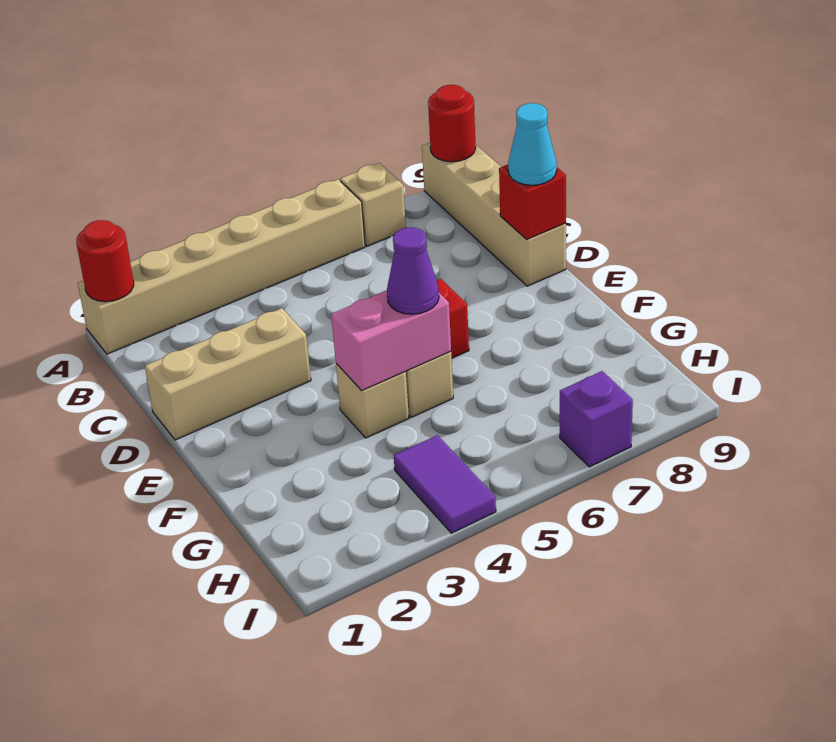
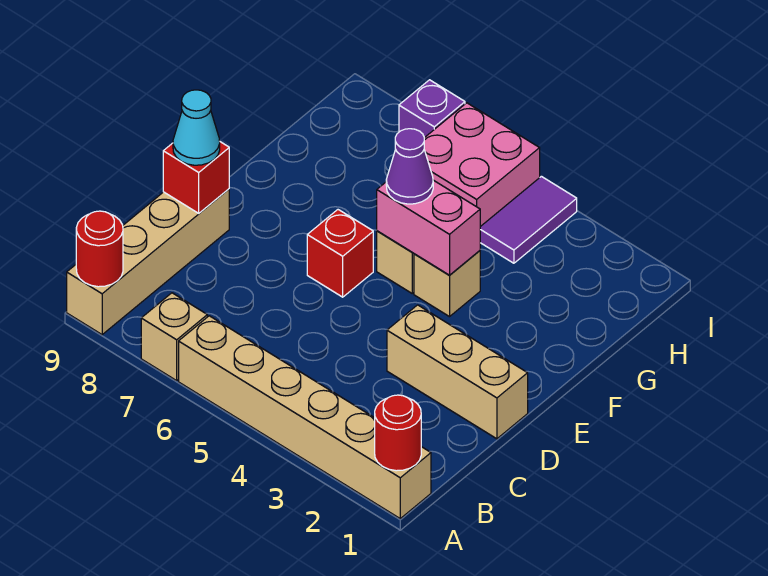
none -> pink 2x2 brick [424,103,540,227]

